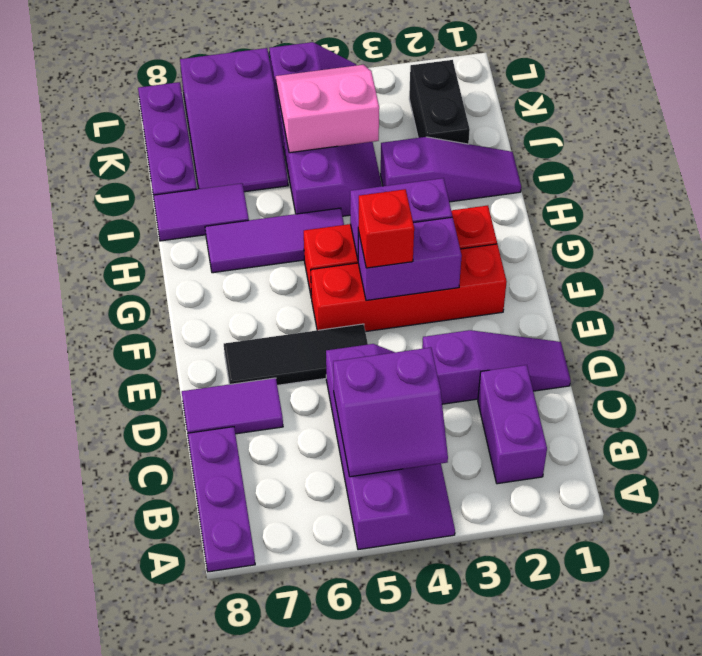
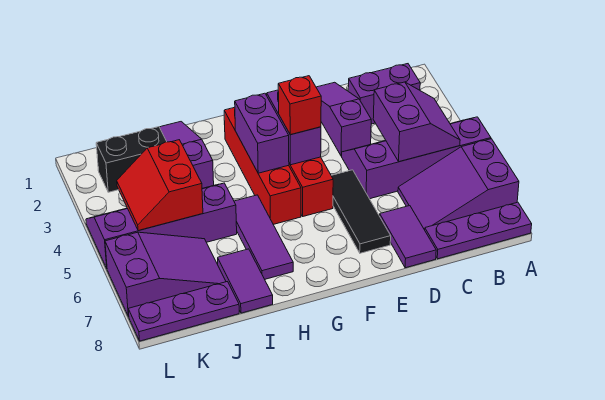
none -> purple 2x3 slope [398,139,519,230]
pink 2x2 slope [276,65,379,153] -> red 2x2 slope [117,140,203,231]

